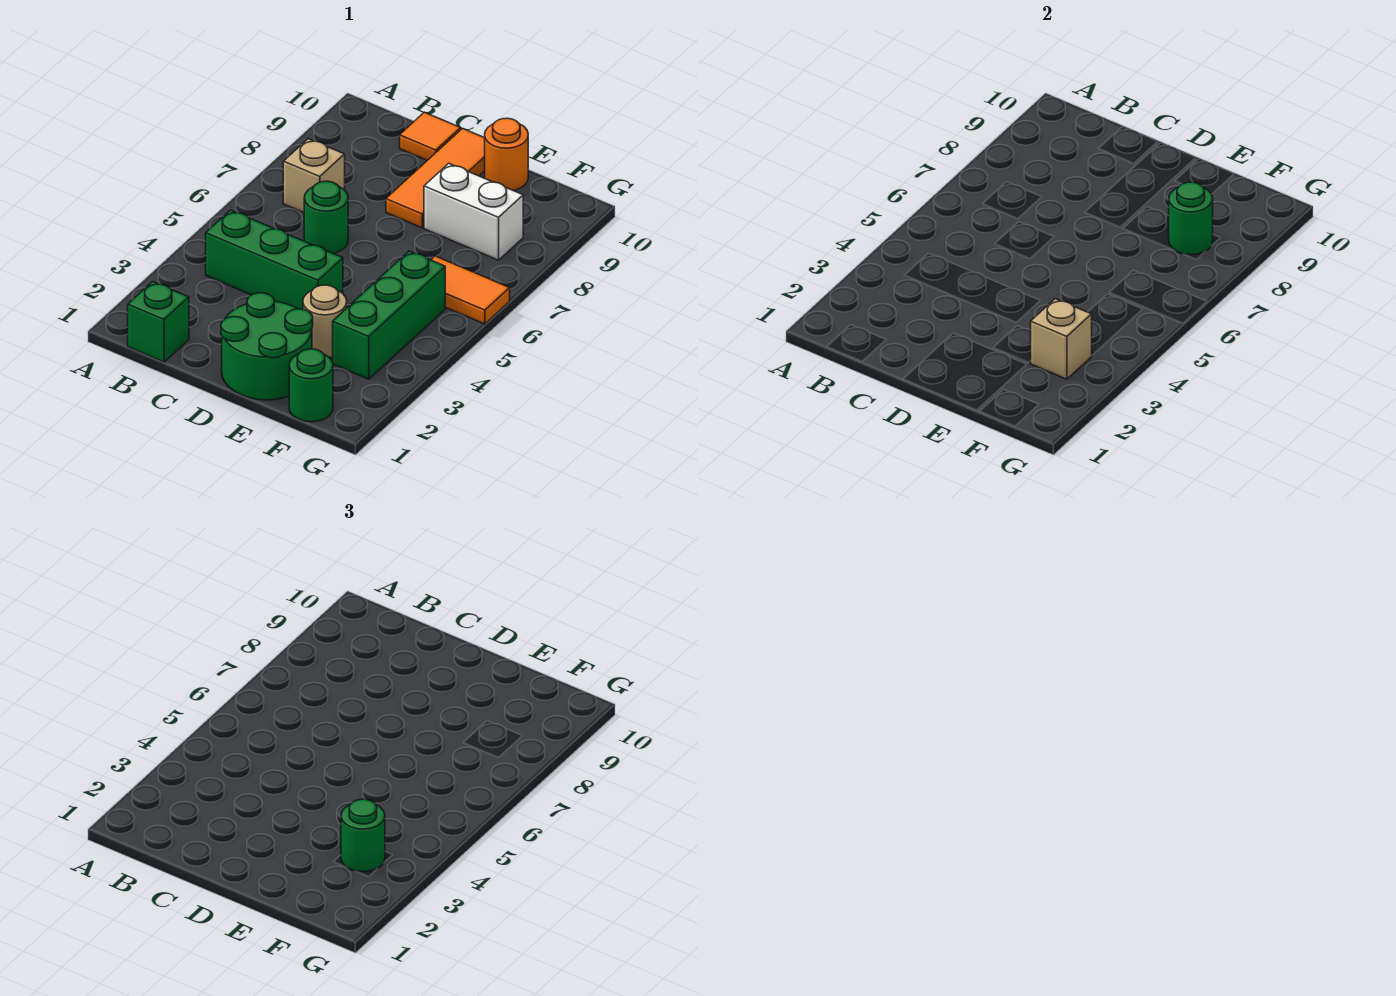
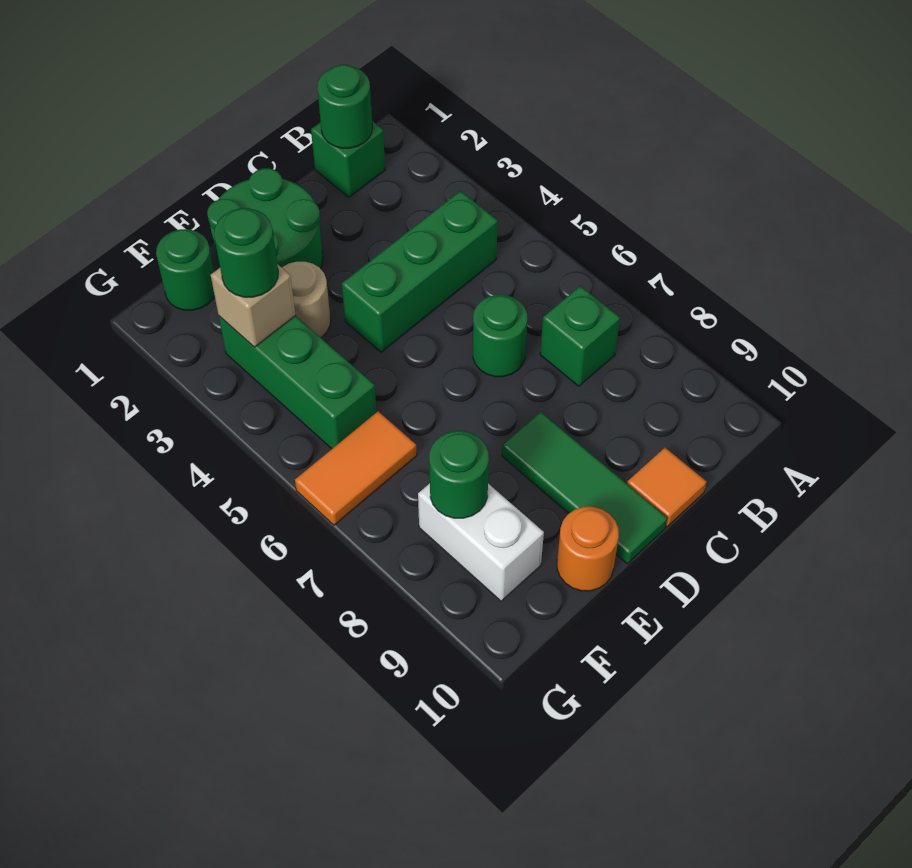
none -> green 1x1 round brick [317,65,372,148]
tan 1x1 brick [283,139,345,213] -> green 1x1 brick [540,286,620,386]
orange 1x3 tile [386,129,485,228] -> green 1x3 tile [502,412,667,564]
white 1x2 brick [424,163,523,260] -> white 1x2 brick turned to [418,483,544,601]

